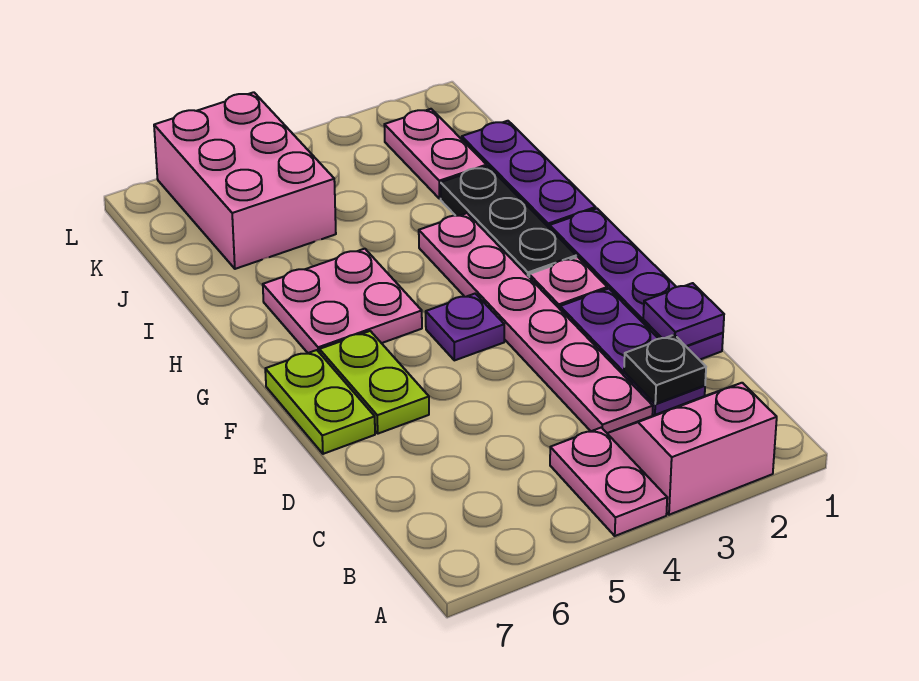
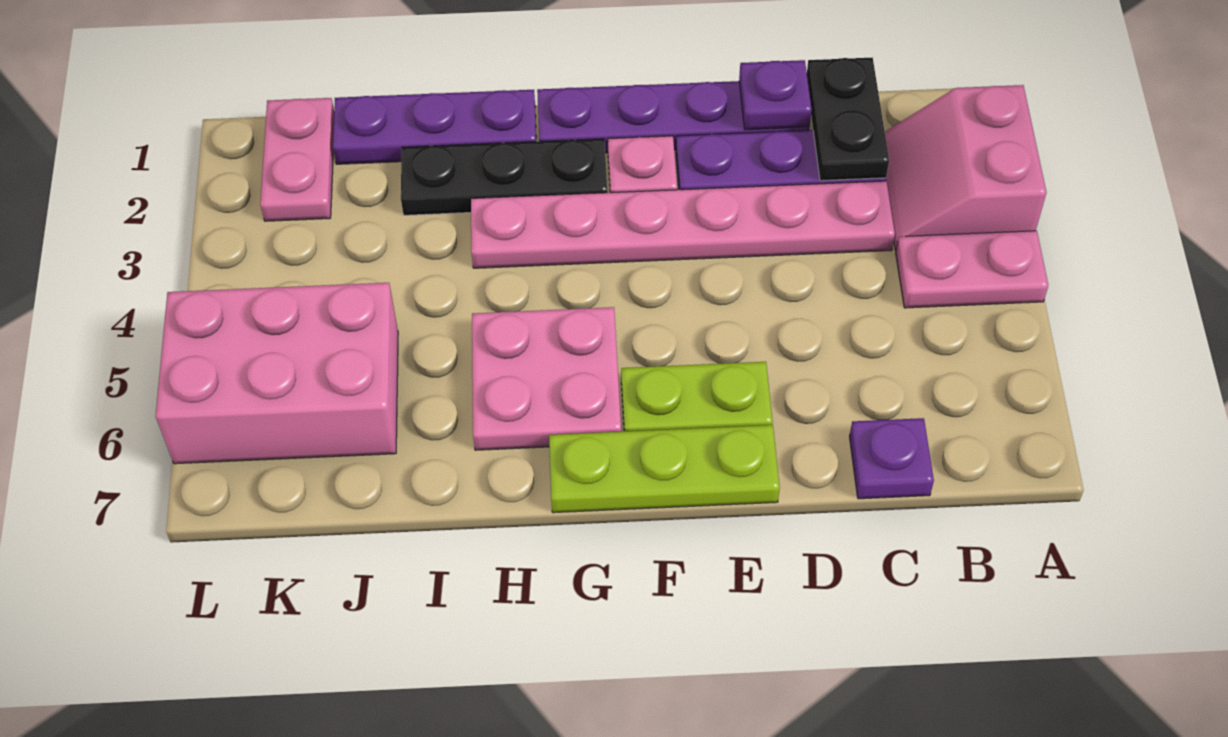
black 1x1 plate [624,335,706,404] -> black 1x2 plate [807,58,889,181]
lime 1x2 plate [265,350,375,454] -> lime 1x3 plate [549,425,780,513]
purple 1x1 plate [426,294,504,360] -> purple 1x1 plate moved to [849,418,934,499]
pink 1x2 plate [384,109,487,199] -> pink 1x2 plate turned to [260,98,334,221]

